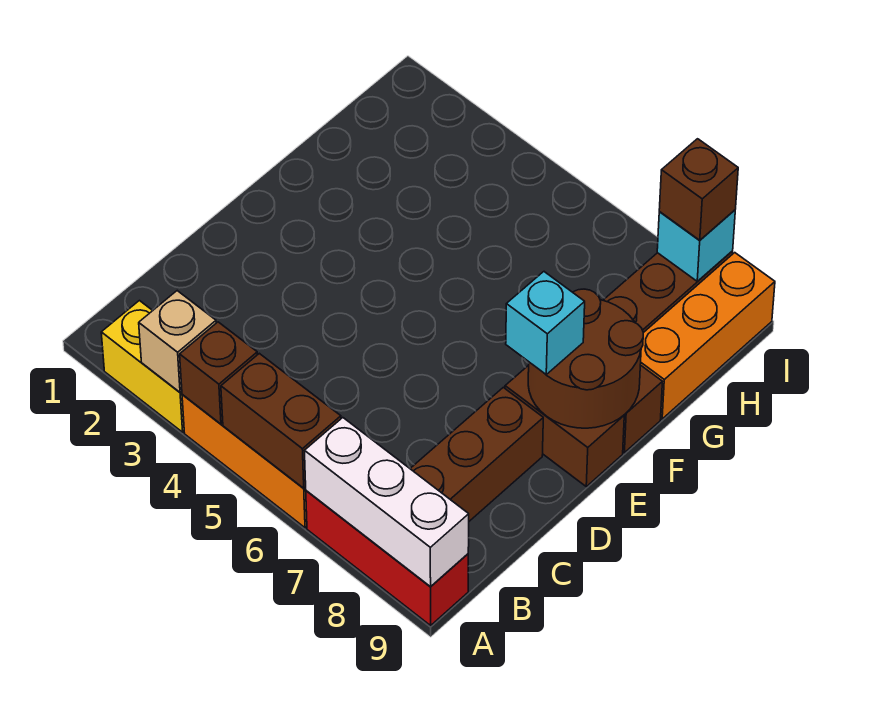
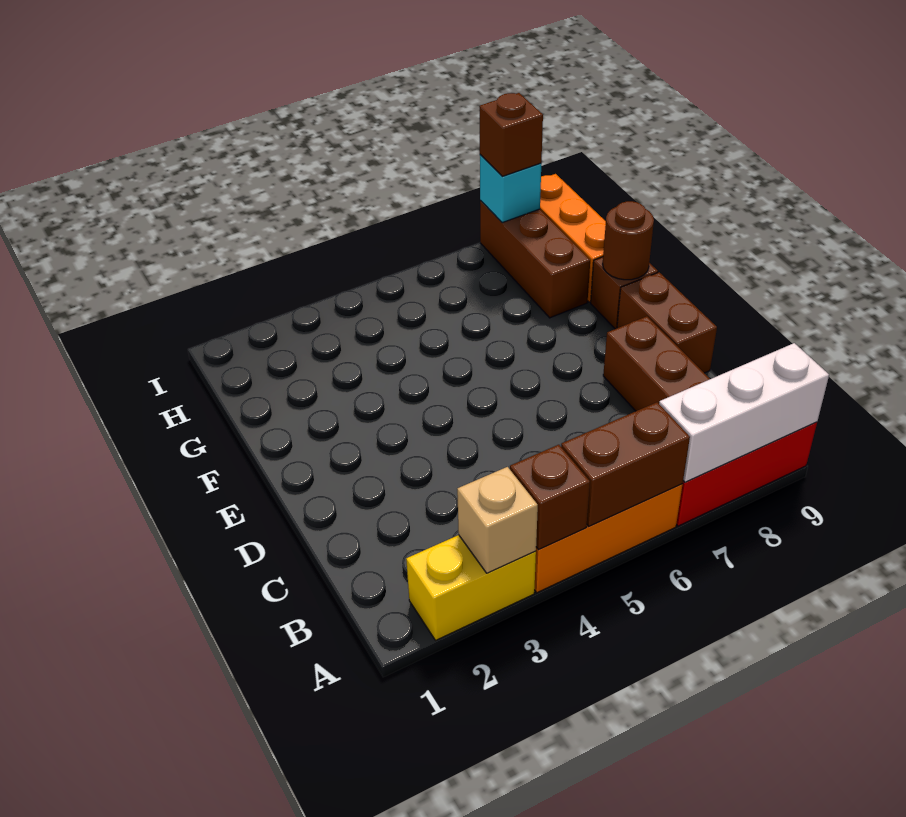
brown 1x2 brick [505,365,624,486] -> brown 1x2 brick turned to [617,272,717,373]
brown 2x2 round brick [528,289,643,428] -> brown 1x1 round brick [603,201,654,280]
cyan 1x1 brick [506,272,585,374] -> none

